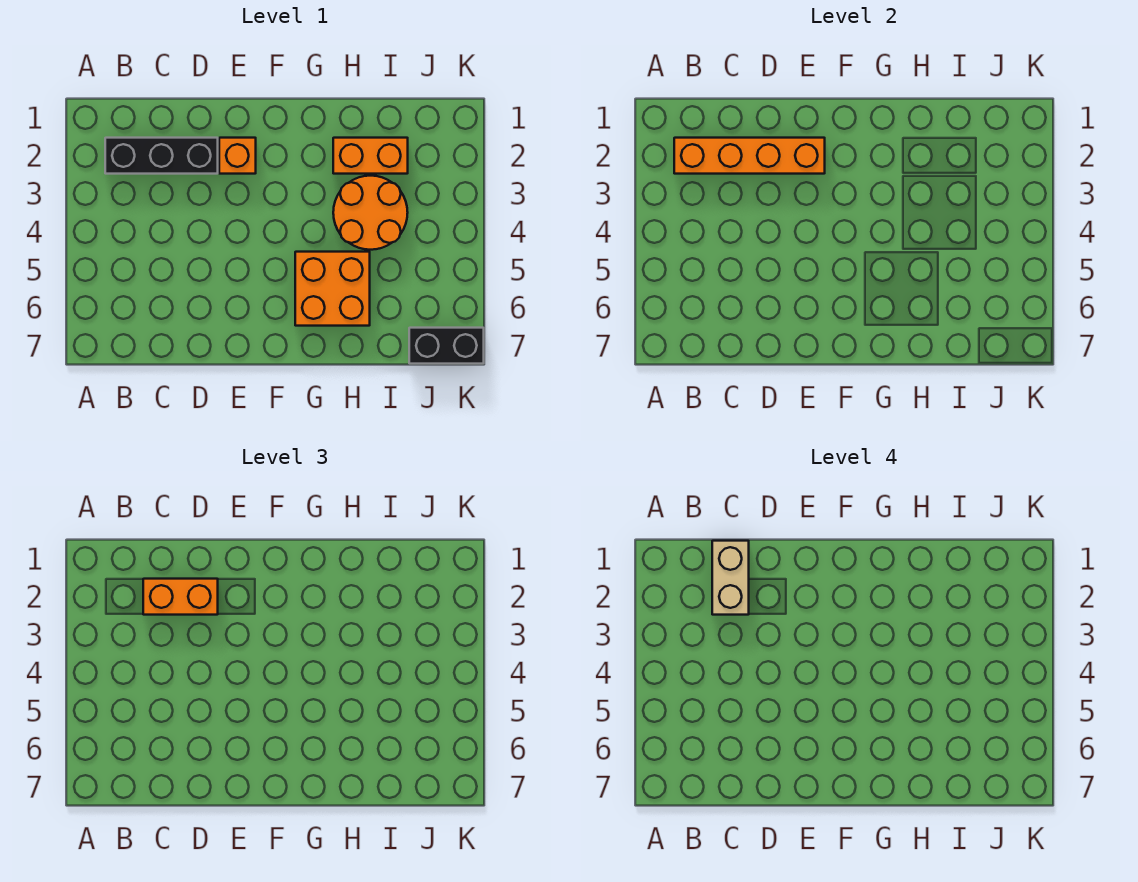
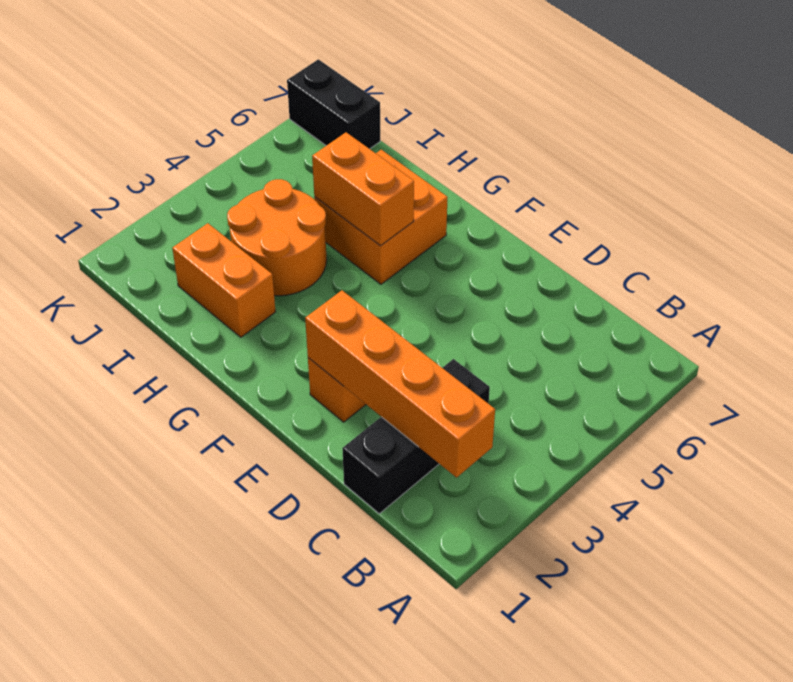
black 1x3 brick [105,138,218,174] -> black 1x3 brick turned to [342,359,490,514]
tan 1x2 brick [712,541,749,615] -> none
orange 1x2 brick [143,579,218,615] -> orange 1x2 brick moved to [312,132,414,246]

